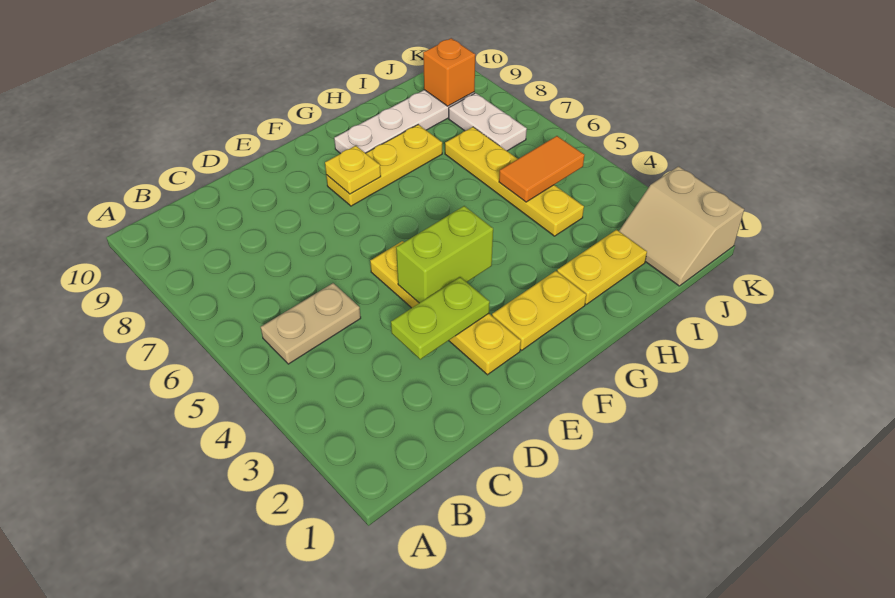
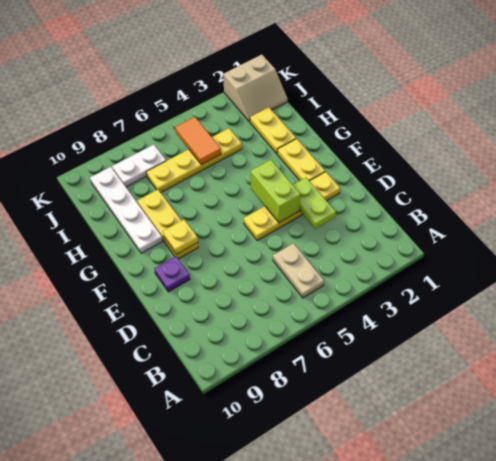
none -> purple 1x1 plate [154,256,190,292]
orange 1x1 brick [423,38,475,106] -> none

